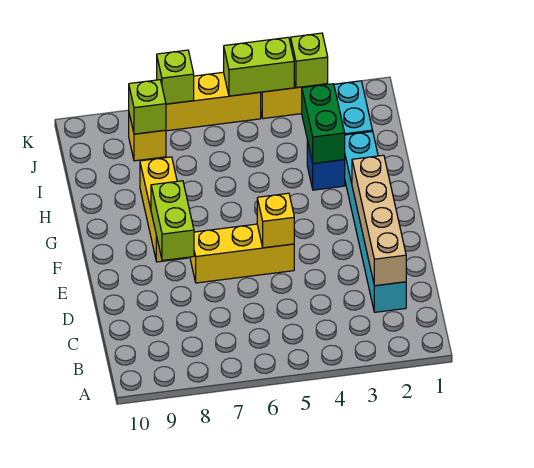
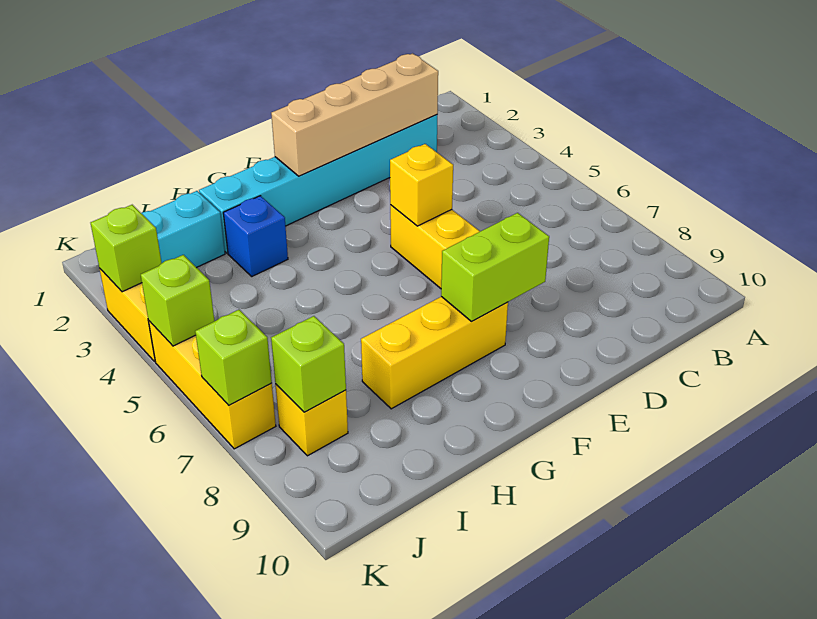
green 1x2 brick [302,84,345,163] -> none
lime 1x2 brick [224,37,294,96] -> lime 1x1 brick [141,255,214,346]

